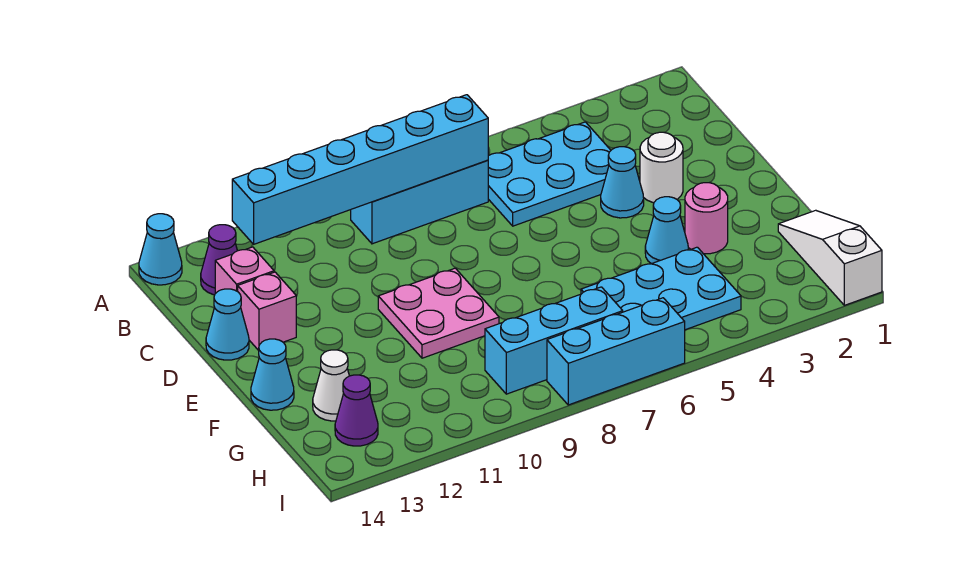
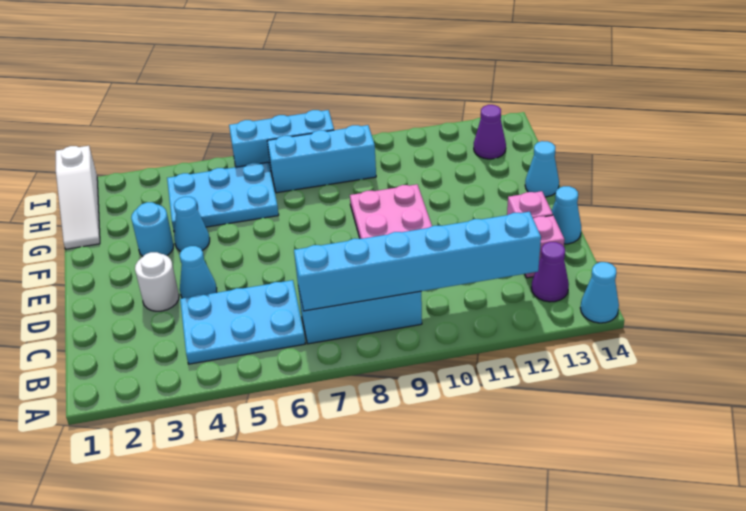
pink 1x1 round brick [685,183,728,254] -> cyan 1x1 round brick [131,202,174,256]
white 1x1 cone [313,350,349,421] -> none

